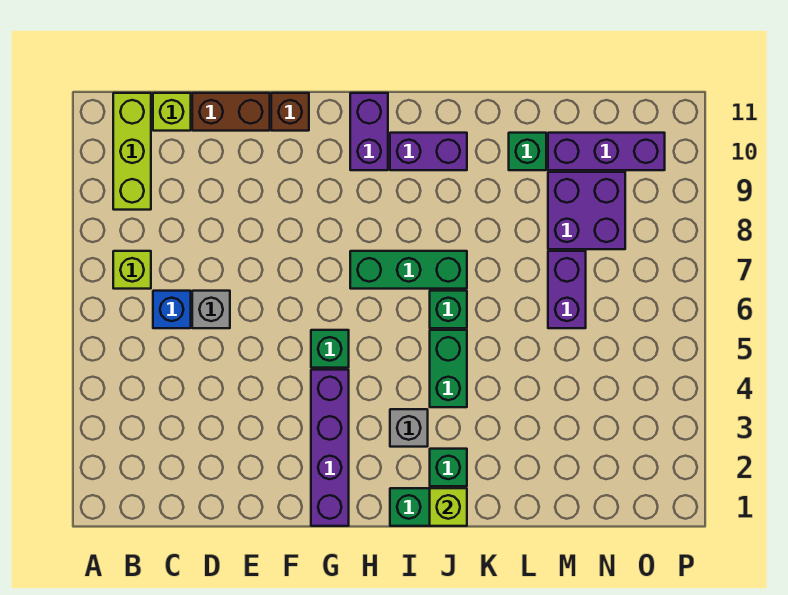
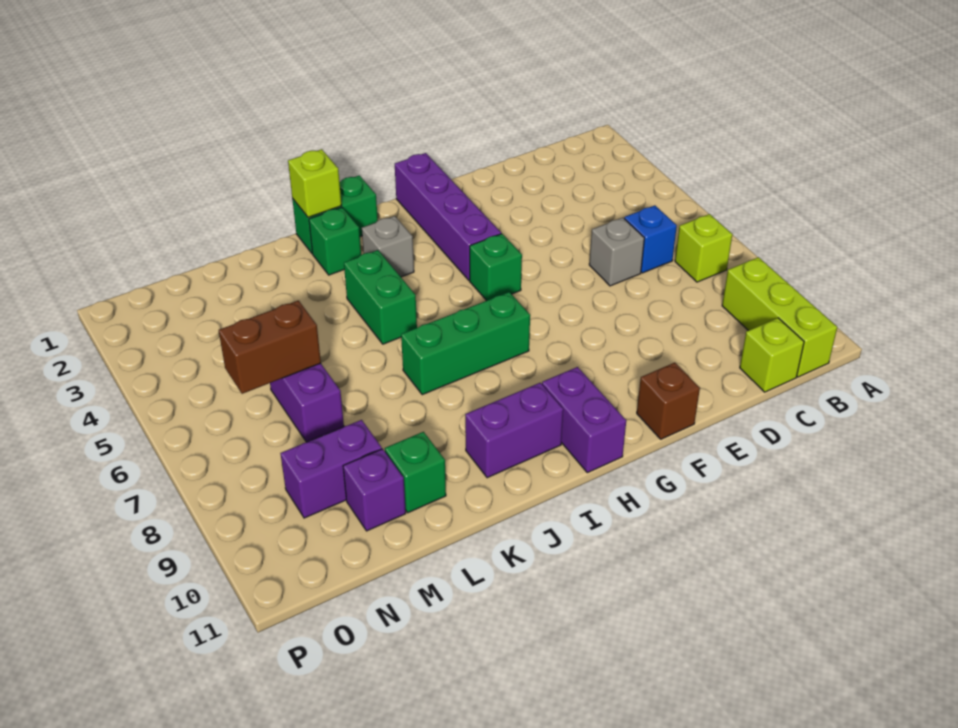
brown 1x2 brick [192,93,270,131] -> brown 1x2 brick moved to [219,300,321,394]
green 1x1 brick [430,291,467,328] -> none
purple 2x2 brick [548,172,625,249] -> purple 1x2 brick [280,420,382,518]
purple 1x3 brick [548,133,665,170] -> purple 1x1 brick [343,449,406,531]

